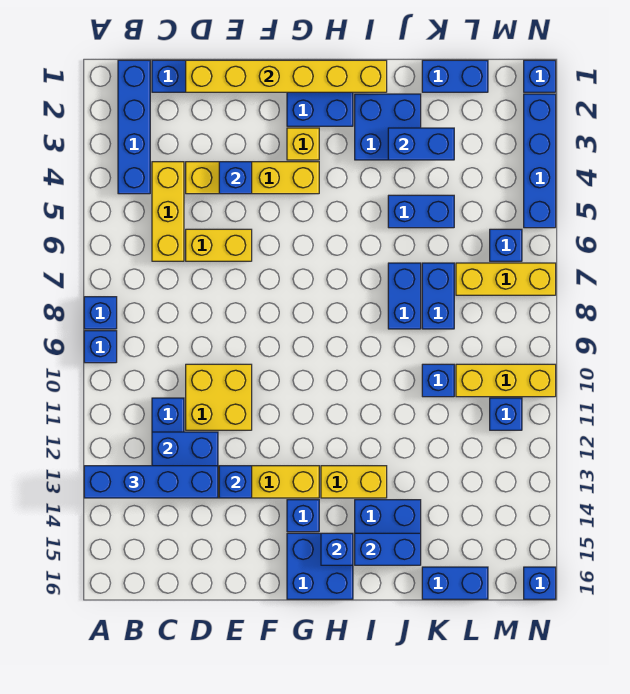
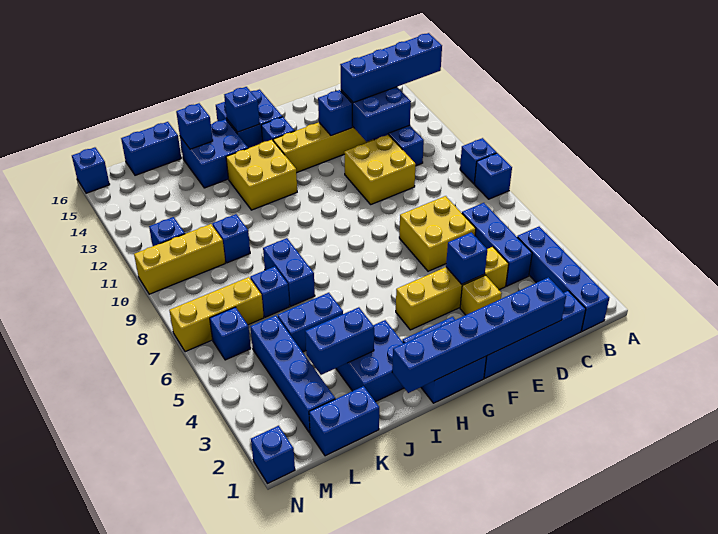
yellow 1x3 brick [152,162,184,261] -> blue 1x3 brick [462,203,532,286]
yellow 1x6 brick [186,60,387,92] -> blue 1x6 brick [392,277,566,393]
yellow 1x2 brick [186,229,252,261] -> yellow 2x2 brick [399,196,476,271]
yellow 1x1 brick [287,128,319,160] -> yellow 1x1 brick moved to [460,275,502,315]
yellow 1x2 brick [321,466,387,498] -> yellow 2x2 brick [226,140,297,210]
blue 1x2 brick [355,533,421,565] -> blue 1x1 brick [176,103,213,149]
blue 1x2 brick [422,263,454,329] -> blue 1x1 brick [250,266,289,317]
blue 1x4 brick [524,94,556,228] -> blue 1x4 brick moved to [250,315,335,433]

